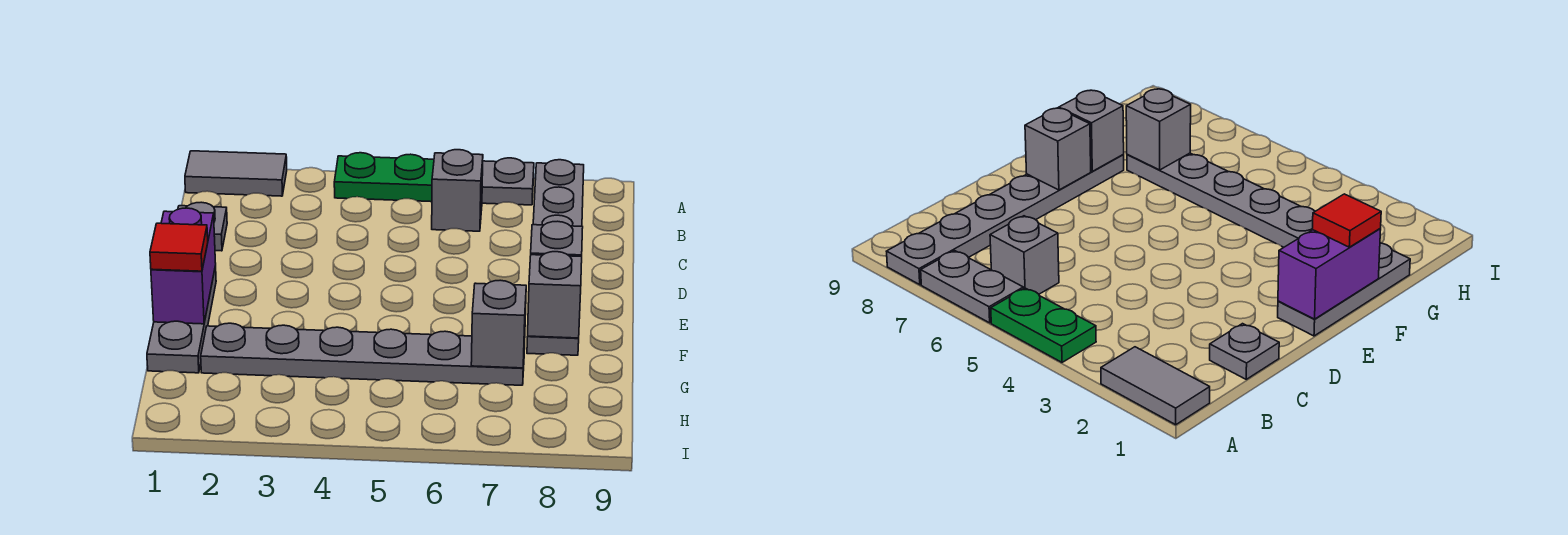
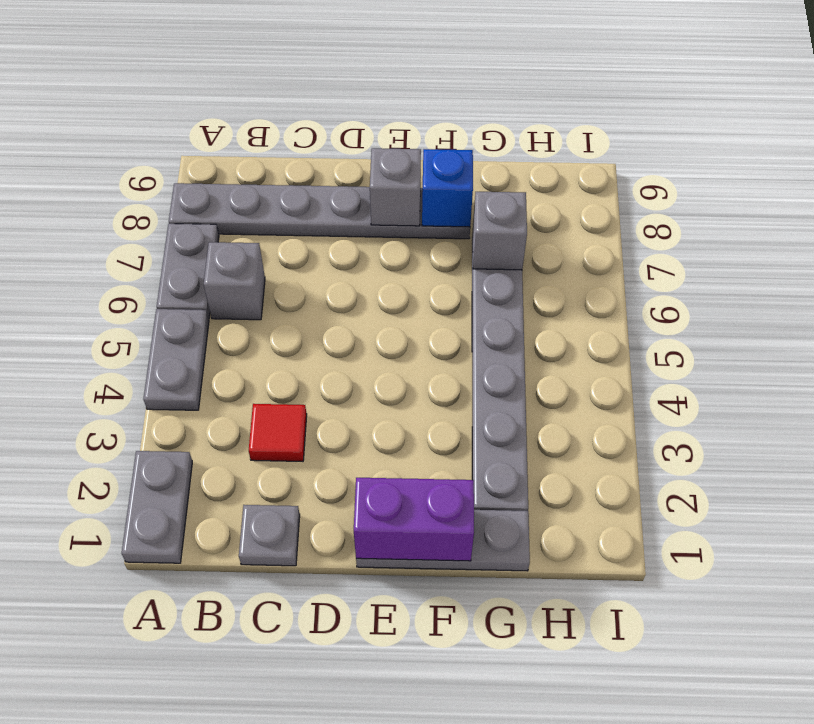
grey 1x2 tile [185,151,287,196] -> grey 1x2 plate [122,451,192,563]
green 1x2 plate [334,153,434,202] -> grey 1x2 plate [143,309,209,410]
red 1x1 tile [150,223,208,271] -> red 1x1 tile moved to [249,404,307,461]
grey 1x1 brick [528,252,582,338] -> blue 1x1 brick [422,149,473,227]

